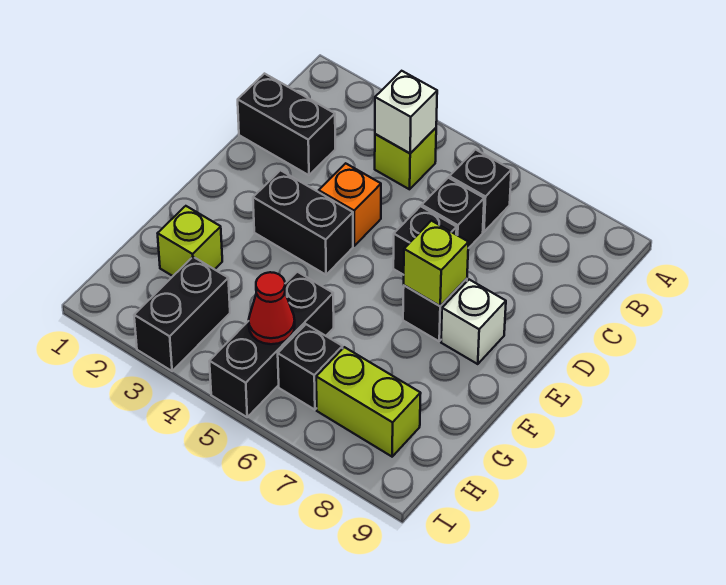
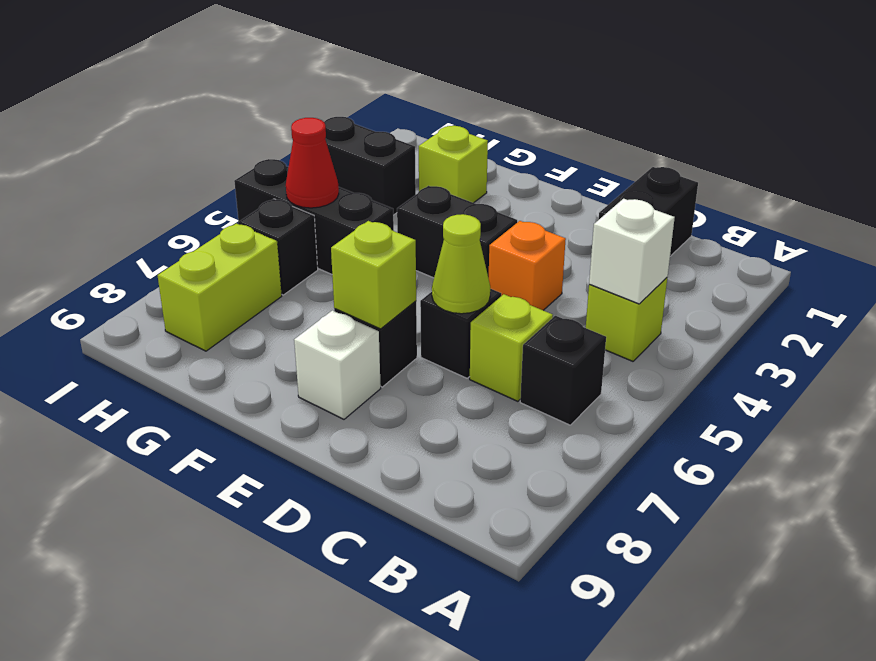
black 1x1 brick [422,178,484,248] -> lime 1x1 brick [470,294,553,401]
none -> lime 1x1 cone [432,214,490,314]
black 1x2 brick [253,170,353,275] -> black 1x2 brick turned to [397,186,517,278]

